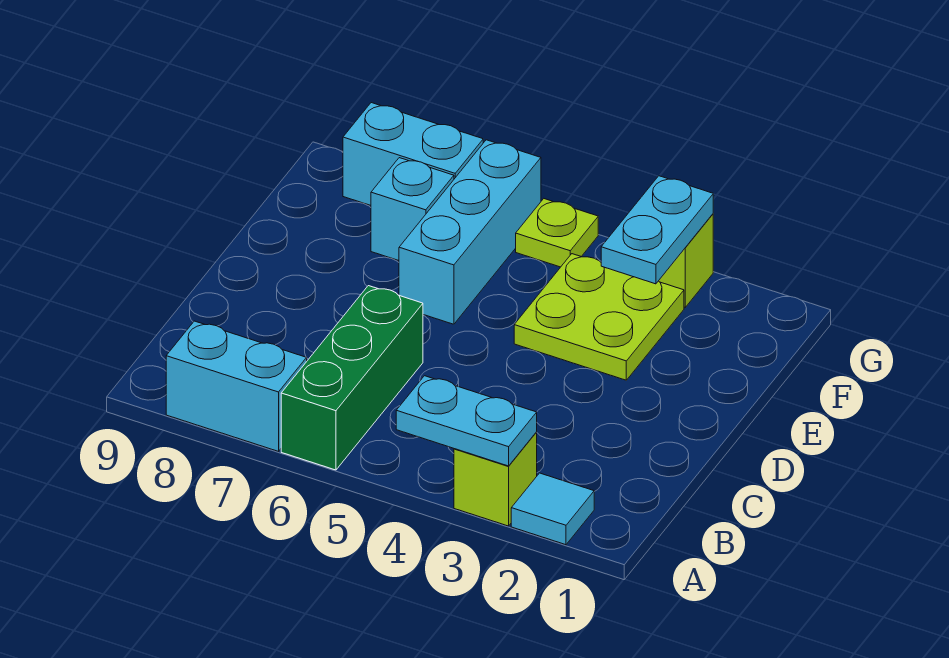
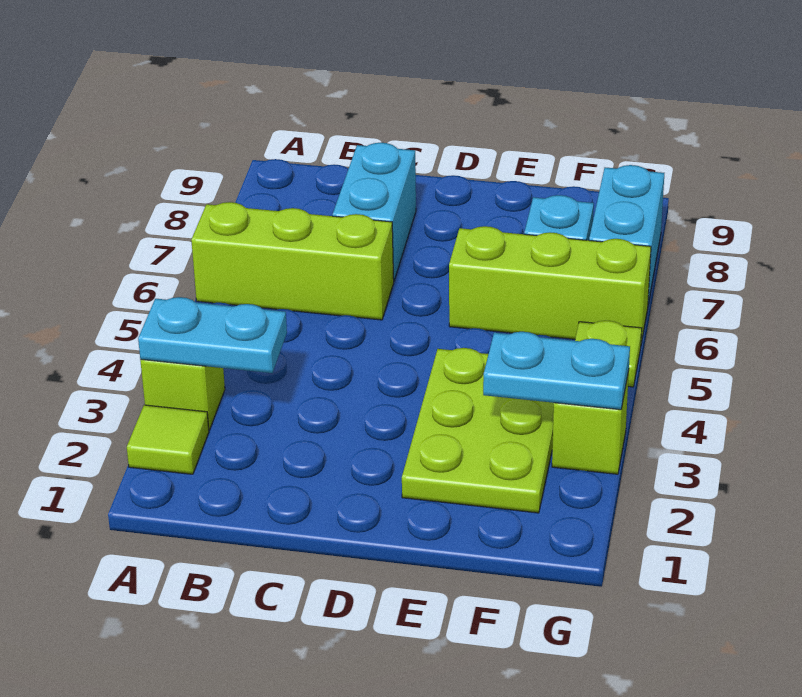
cyan 1x1 tile [511,473,594,545] -> lime 1x1 tile [127,405,209,474]
cyan 1x2 plate [396,376,537,466] -> cyan 1x2 plate turned to [138,297,287,373]
green 1x3 brick [281,286,423,470] -> lime 1x3 brick [191,202,394,320]
cyan 1x2 brick [166,321,307,451] -> cyan 1x2 brick moved to [332,143,416,281]
lime 2x2 plate [514,254,684,380] -> lime 2x3 plate [402,348,554,513]
cyan 1x3 brick [399,140,541,324] -> lime 1x3 brick [449,226,651,343]

